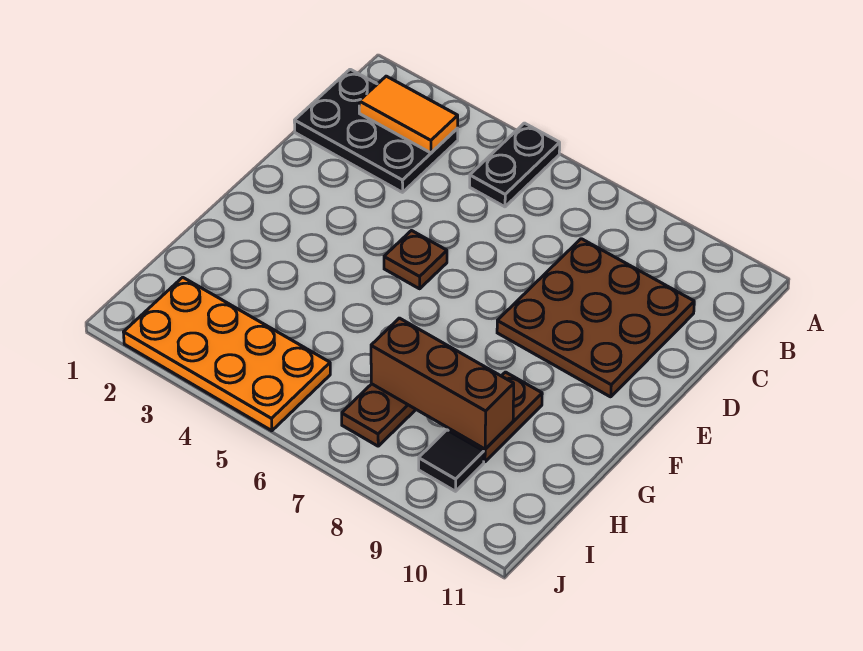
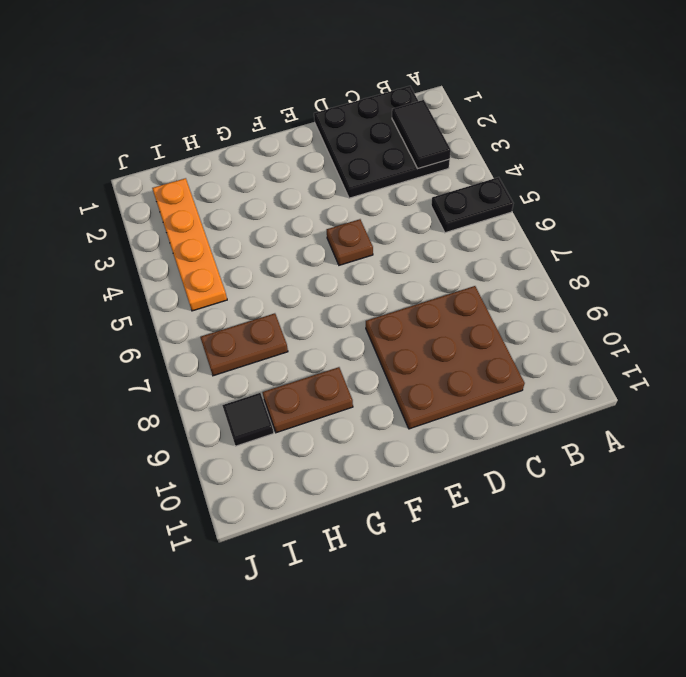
black 2x3 plate [294,69,458,192] -> black 3x3 plate [314,86,450,198]
orange 1x2 tile [359,76,458,153] -> black 1x2 tile [392,100,451,168]
brown 1x3 brick [371,318,514,449] -> none
orange 2x4 plate [124,277,330,431] -> orange 1x4 plate [152,178,227,311]

